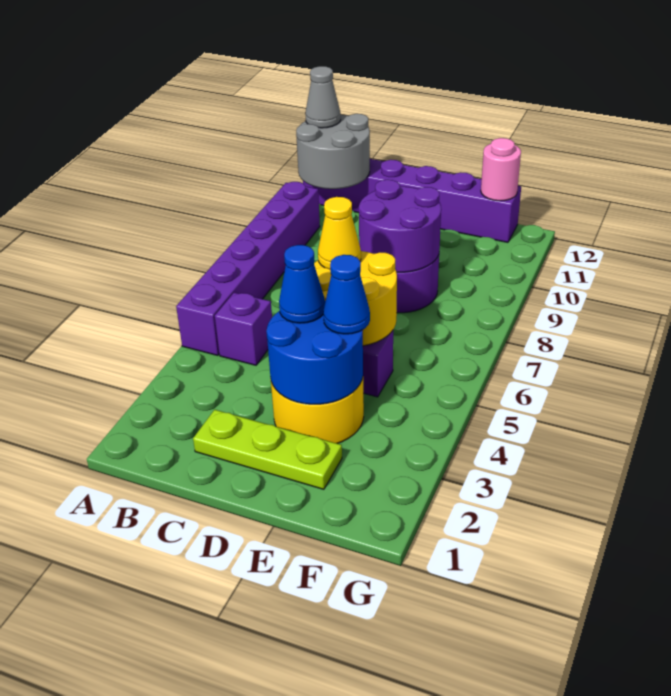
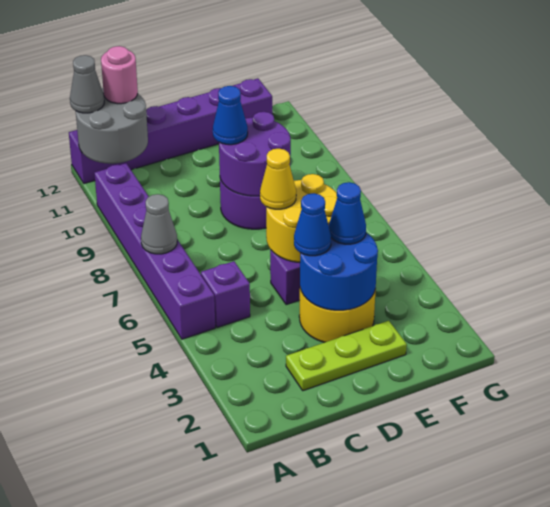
none -> grey 1x1 cone [141,194,177,254]
none -> blue 1x1 cone [213,86,248,145]
pink 1x1 round brick [481,138,521,201] -> pink 1x1 round brick moved to [101,46,138,104]

